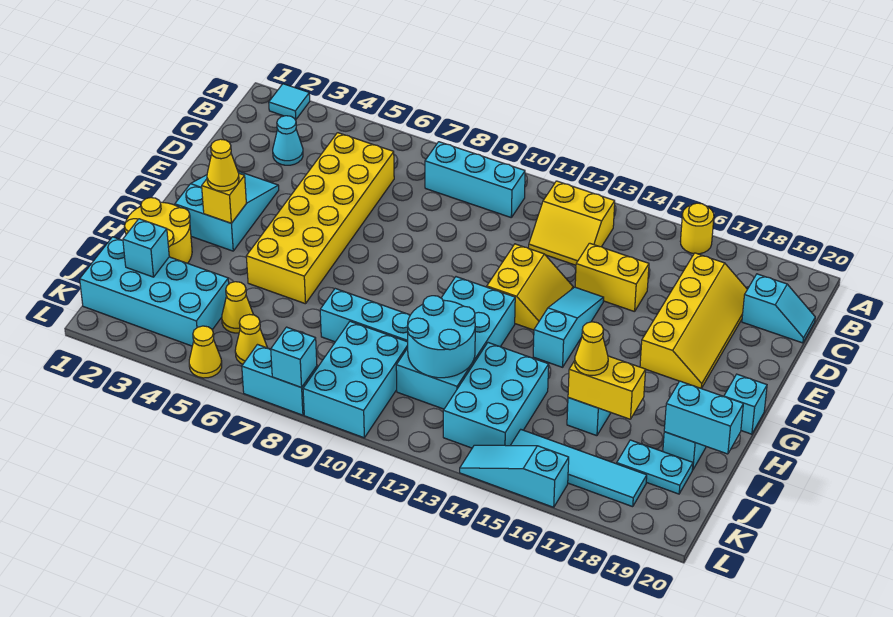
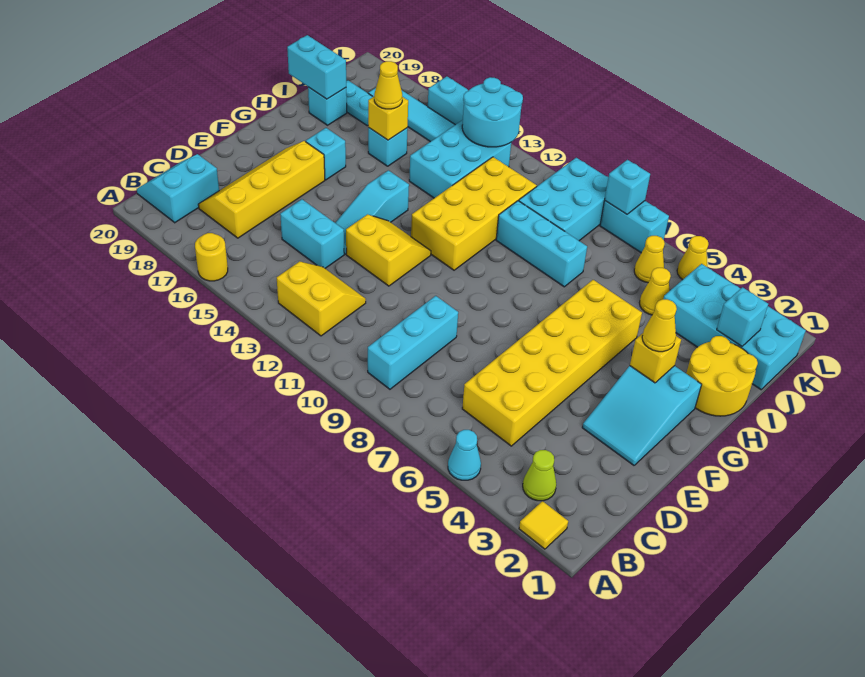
cyan 1x1 tile [269,84,310,120] -> yellow 1x1 tile [519,501,568,549]
none -> lime 1x1 cone [523,450,556,501]
cyan 1x3 brick [425,142,525,217] -> cyan 1x3 brick turned to [368,296,458,389]
cyan 1x1 cone [273,116,303,165] -> cyan 1x1 cone moved to [448,430,481,480]
cyan 1x2 slope [742,274,815,343] -> cyan 2x2 slope [137,154,219,223]
yellow 1x2 brick [575,243,649,312] -> cyan 1x2 brick [280,199,344,268]
yellow 2x2 slope [487,244,573,330] -> yellow 2x2 slope turned to [346,214,431,286]
cyan 2x4 brick [396,277,515,409] -> yellow 2x4 brick [411,157,537,270]
cyan 1x1 brick [724,374,767,434] -> cyan 1x1 brick moved to [306,128,346,180]
cyan 2x2 round brick [408,296,475,378] -> cyan 2x2 round brick moved to [462,77,523,147]
yellow 1x2 brick [568,356,646,419] -> yellow 1x1 brick [368,97,408,140]

